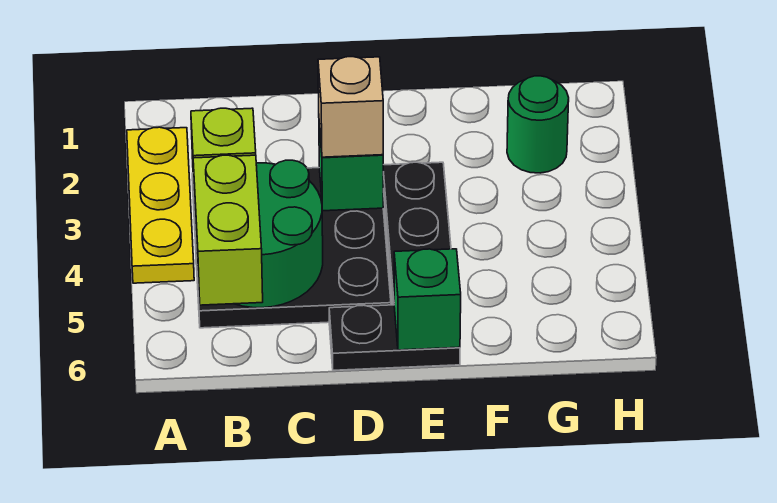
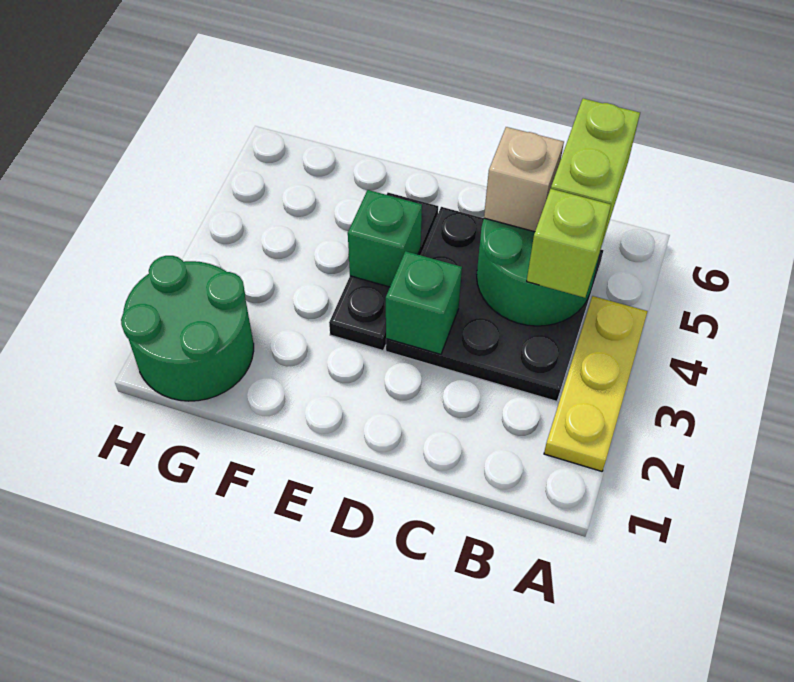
tan 1x1 brick [318,57,383,157] -> tan 1x1 brick moved to [484,127,564,232]
black 1x2 plate [329,305,460,370] -> none
green 1x1 brick [394,249,461,350] -> green 1x1 brick moved to [348,190,422,287]
green 1x1 round brick [507,76,569,173] -> green 2x2 round brick [121,256,254,401]

